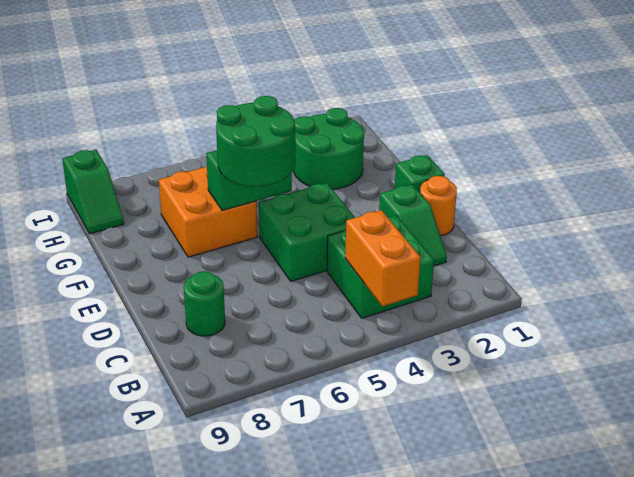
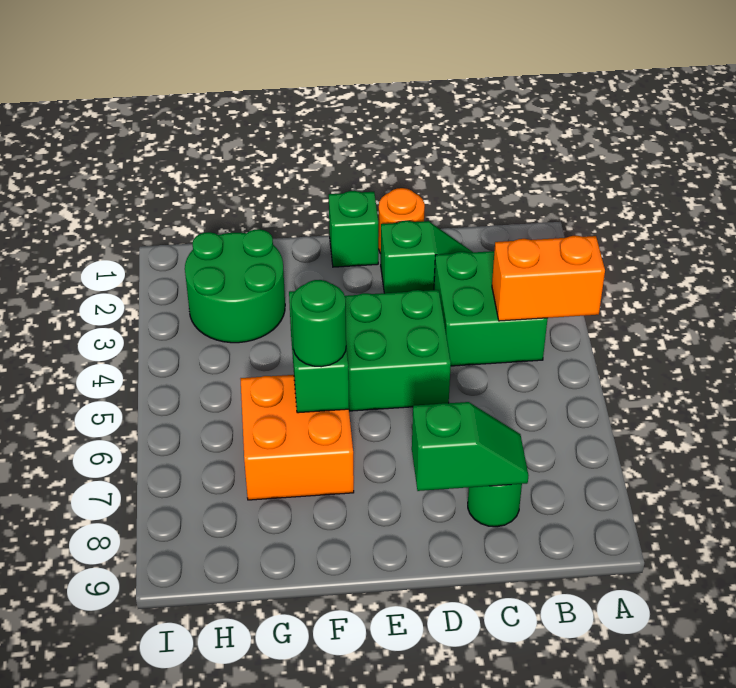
green 2x2 round brick [216,96,295,187] -> green 1x1 round brick [291,280,346,367]
green 1x2 slope [62,150,124,234] -> green 1x2 slope moved to [412,402,528,491]

